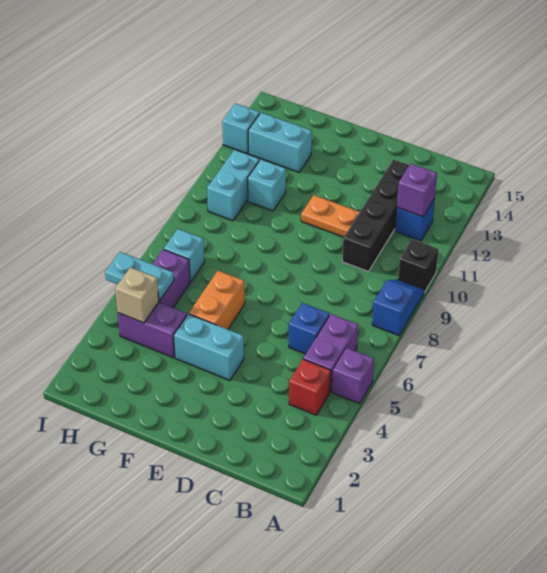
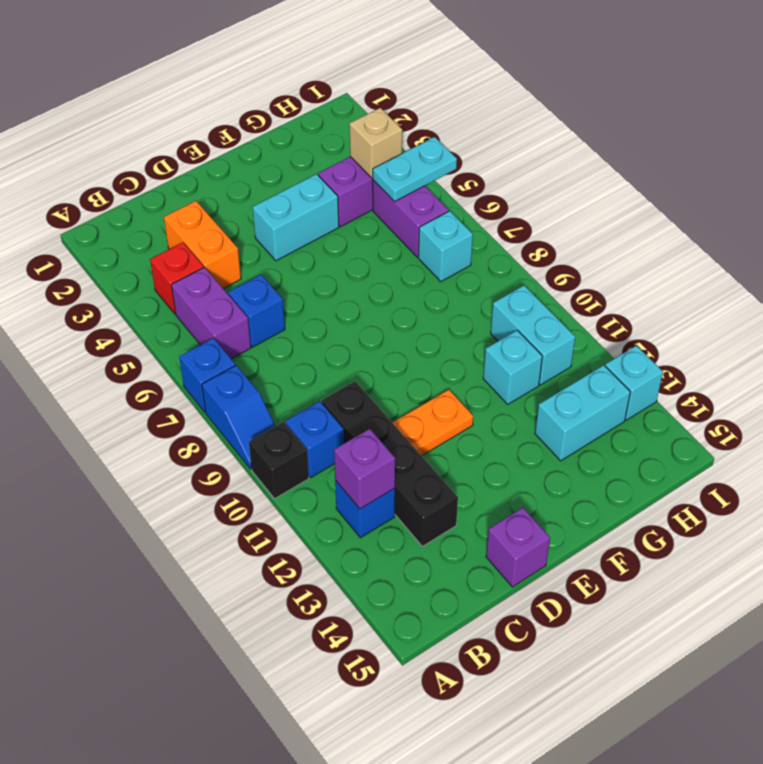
purple 1x1 brick [332,348,374,404] -> purple 1x1 brick moved to [486,508,550,587]
none -> blue 1x1 brick [179,338,235,412]
none -> blue 1x1 brick [286,401,344,477]
orange 1x2 brick [189,271,245,329] -> orange 1x2 brick moved to [164,201,241,289]

